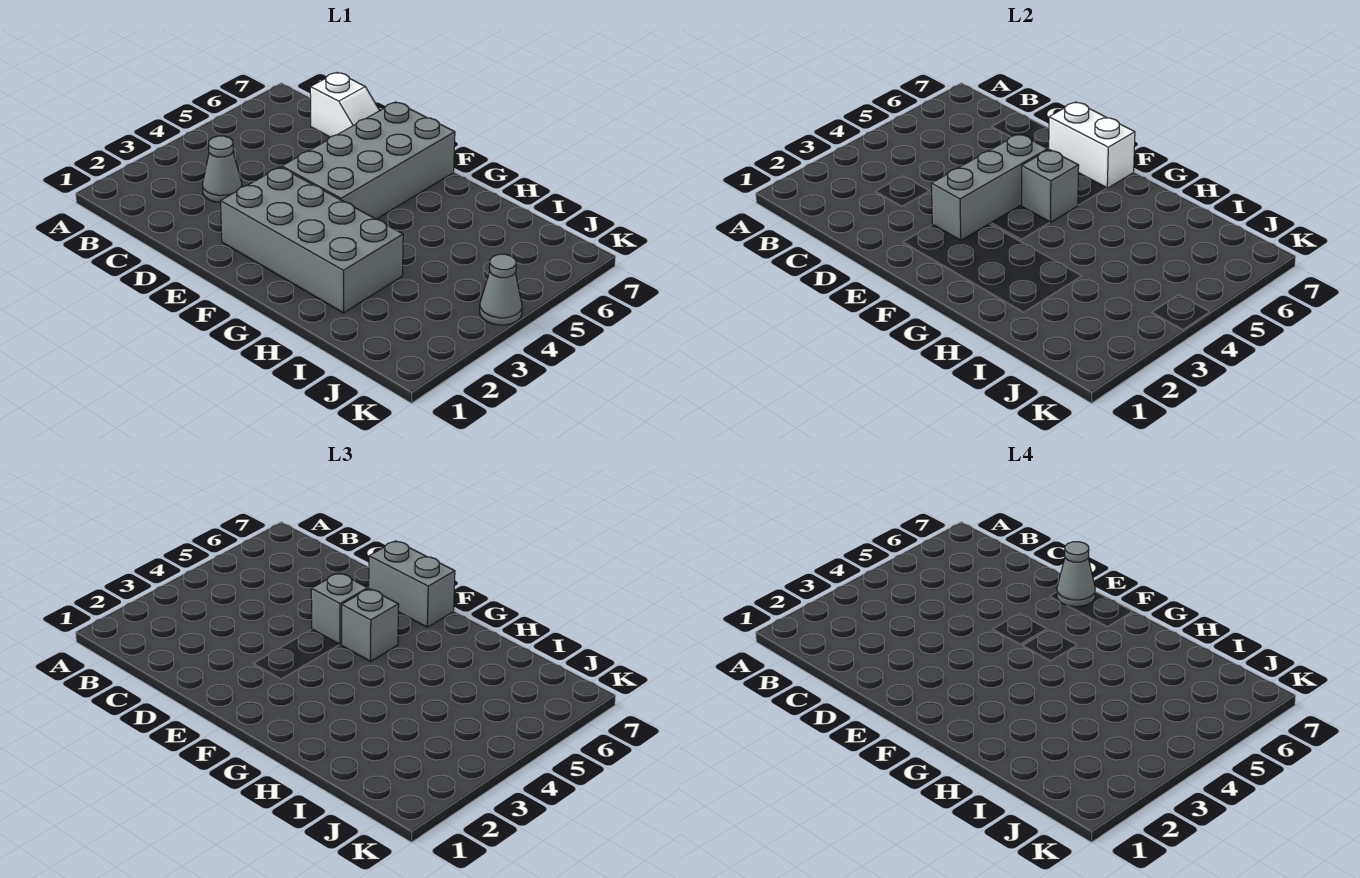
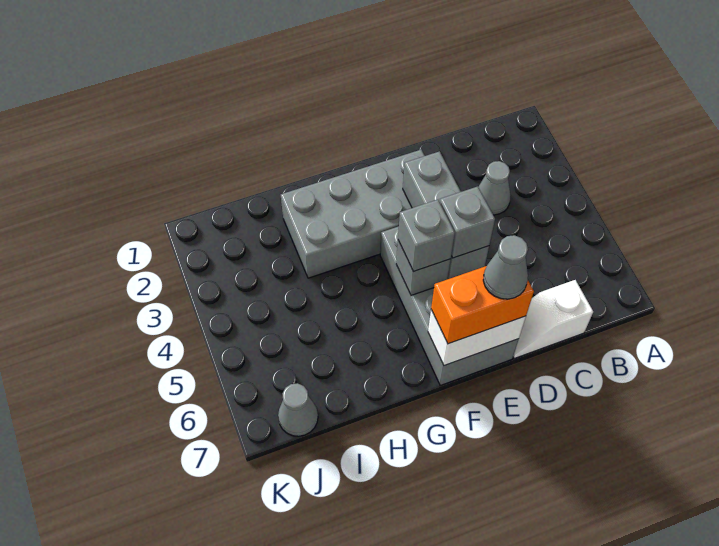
grey 1x2 brick [369,541,455,627] -> orange 1x2 brick [431,266,534,344]
grey 1x1 cone [480,254,522,325] -> grey 1x1 cone moved to [278,383,318,436]

